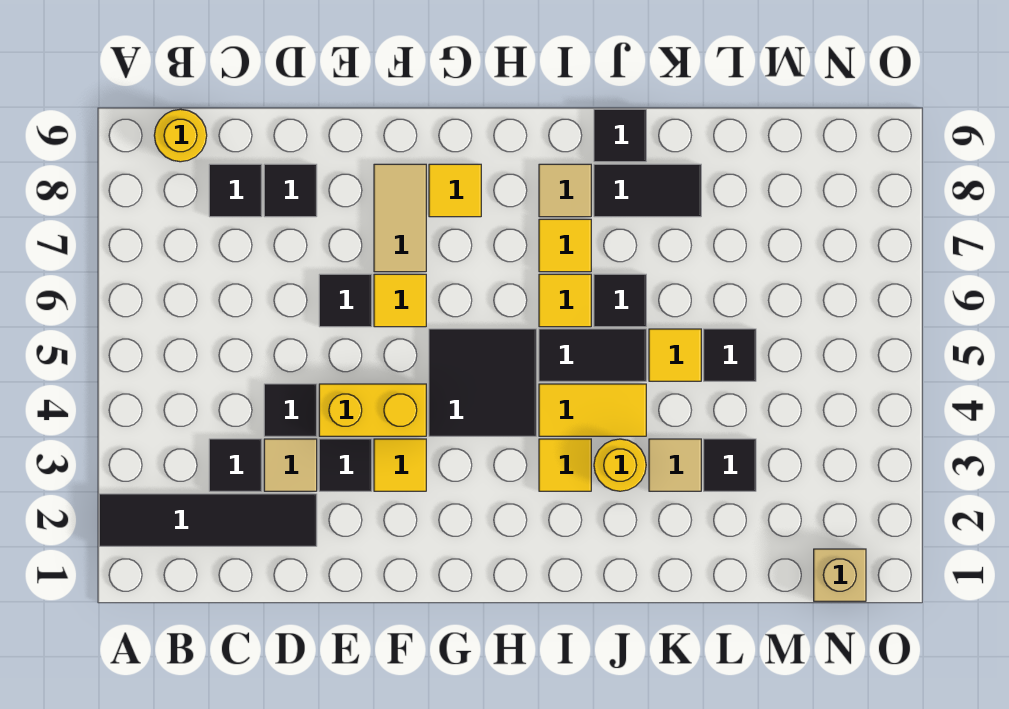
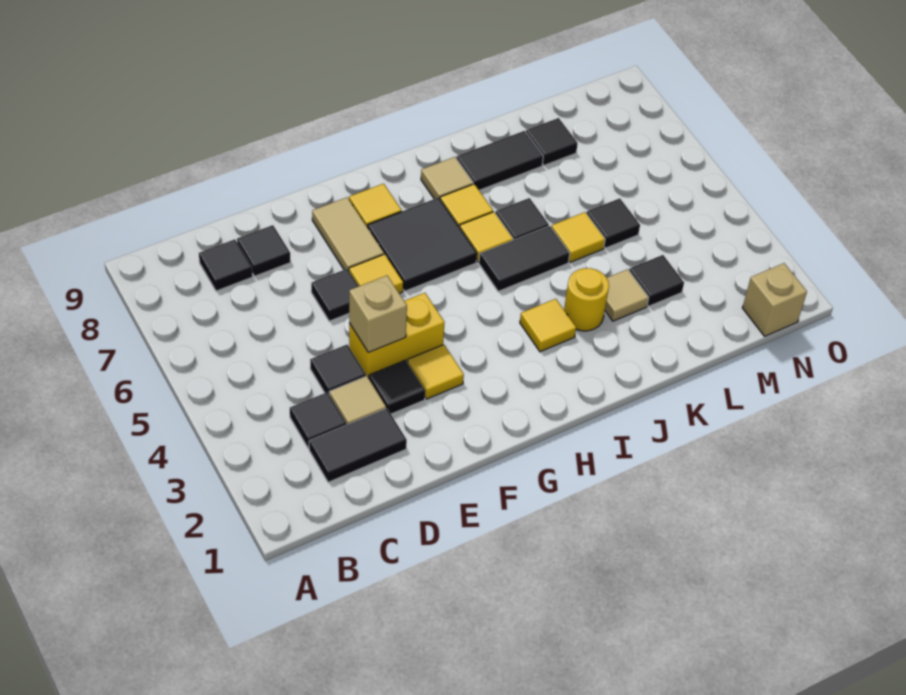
black 1x4 tile [99,494,317,546] -> black 1x2 tile [309,408,407,482]
yellow 1x1 round brick [154,109,207,162] -> none
none -> tan 1x1 brick [349,276,407,352]
black 2x2 tile [429,329,536,436] -> black 2x2 tile moved to [368,198,477,291]
yellow 1x2 tile [539,384,646,436] -> none
black 1x1 tile [594,109,646,162] -> black 1x1 tile moved to [526,118,578,165]

